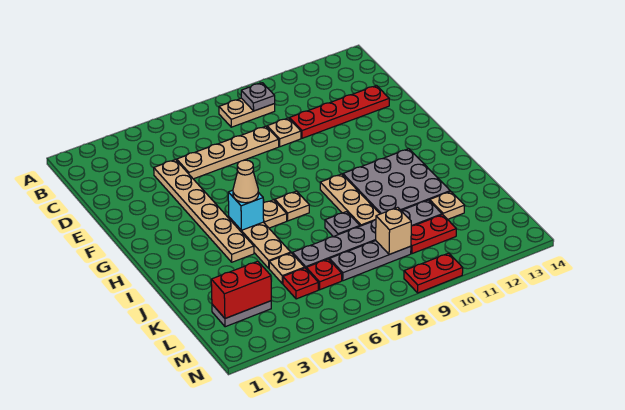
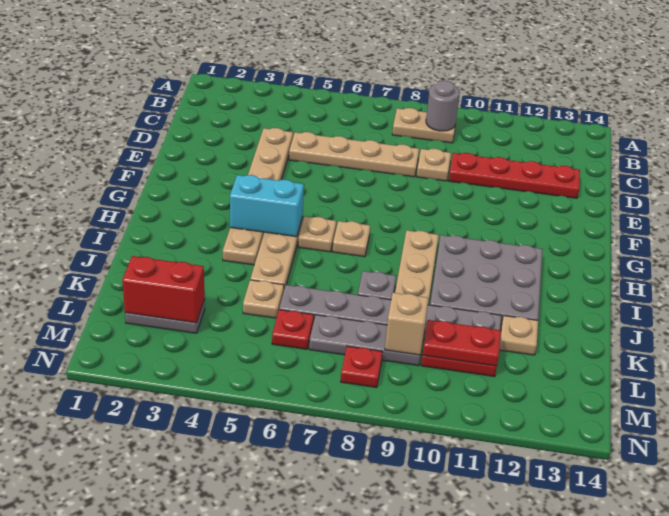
grey 1x1 plate [241,83,275,111] -> grey 1x1 round brick [426,81,460,131]
cyan 1x1 brick [228,190,264,230] -> cyan 1x2 brick [230,175,304,237]
tan 1x1 cone [233,160,258,203] -> none
red 1x1 plate [283,268,318,299] -> red 1x1 plate moved to [341,346,382,388]
red 1x2 plate [404,253,463,293] -> red 1x2 plate moved to [423,320,501,366]

